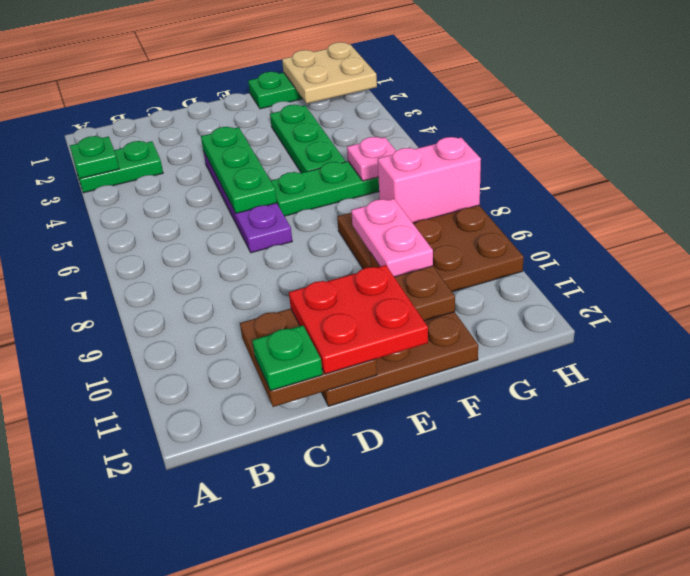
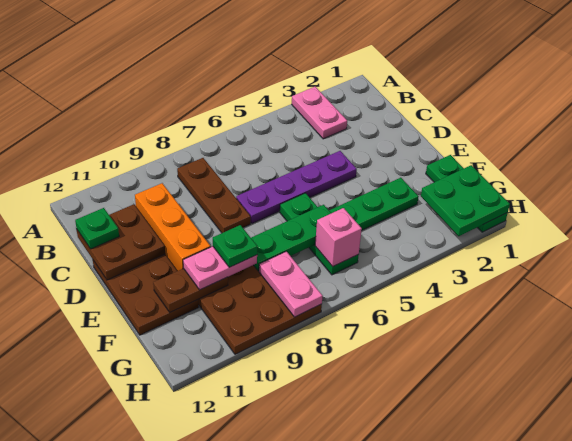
green 1x2 plate [76,141,163,193] -> pink 1x2 plate [292,87,347,139]
green 1x1 plate [70,136,119,179] -> green 1x1 plate moved to [213,225,257,267]
none -> brown 1x3 plate [177,158,251,233]
none -> orange 1x3 brick [135,183,211,271]
green 1x3 plate [201,127,277,213] -> green 1x3 plate moved to [251,205,331,271]
red 2x2 plate [289,265,428,374] -> none
tan 2x2 plate [282,42,377,104] -> green 2x2 plate [421,165,510,236]
pink 1x1 plate [347,137,396,181] -> pink 1x1 brick [315,208,362,267]
pink 1x2 brick [378,137,481,223] -> pink 1x2 plate [259,251,323,317]

